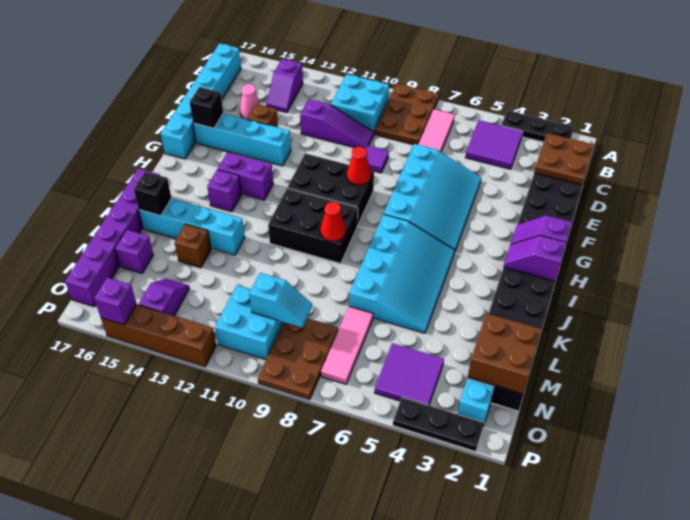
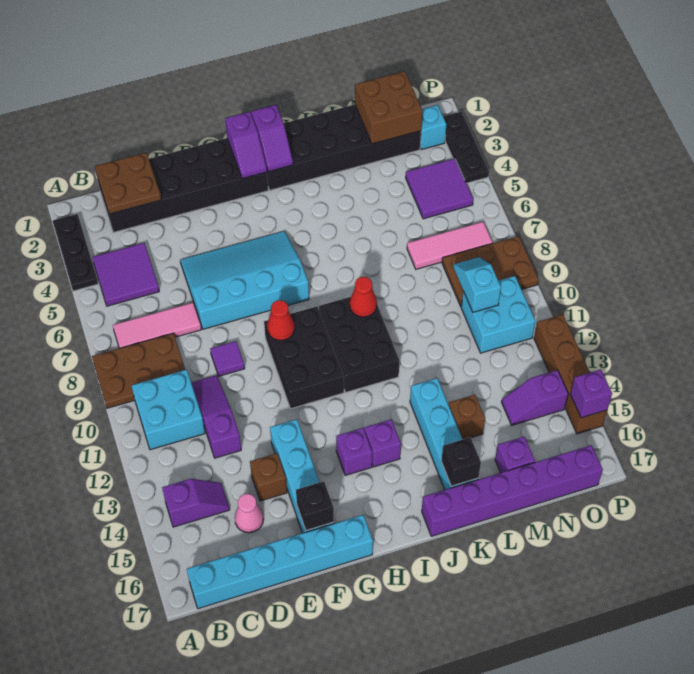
purple 1x2 brick [218,152,273,200] -> purple 1x1 brick [336,428,372,475]
cyan 3x4 slope [349,214,455,333] -> none

